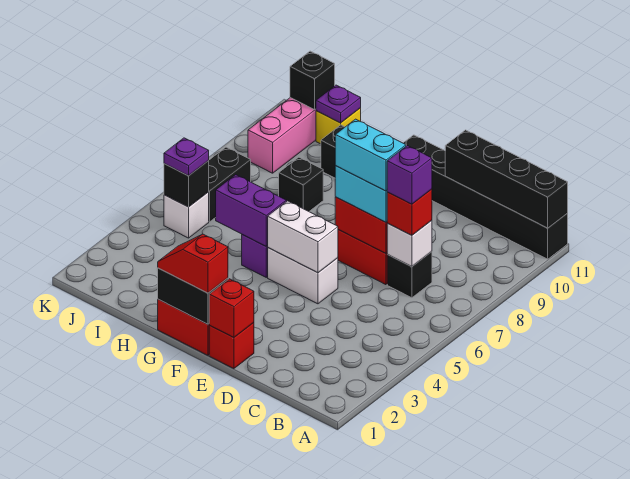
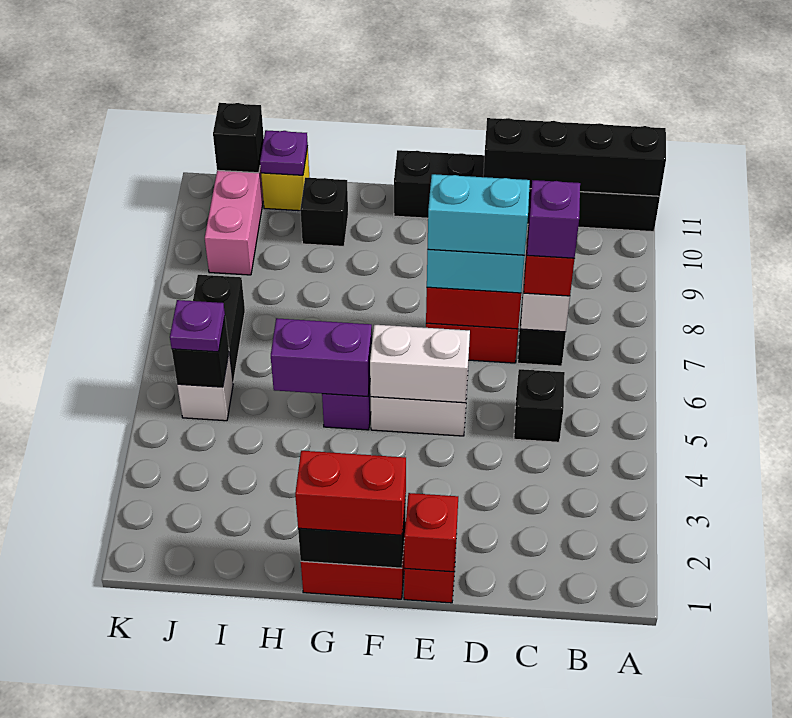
red 1x2 slope [158,234,228,293] -> red 1x2 brick [295,451,406,535]
black 1x1 brick [279,157,323,211] -> black 1x1 brick moved to [514,369,565,442]

